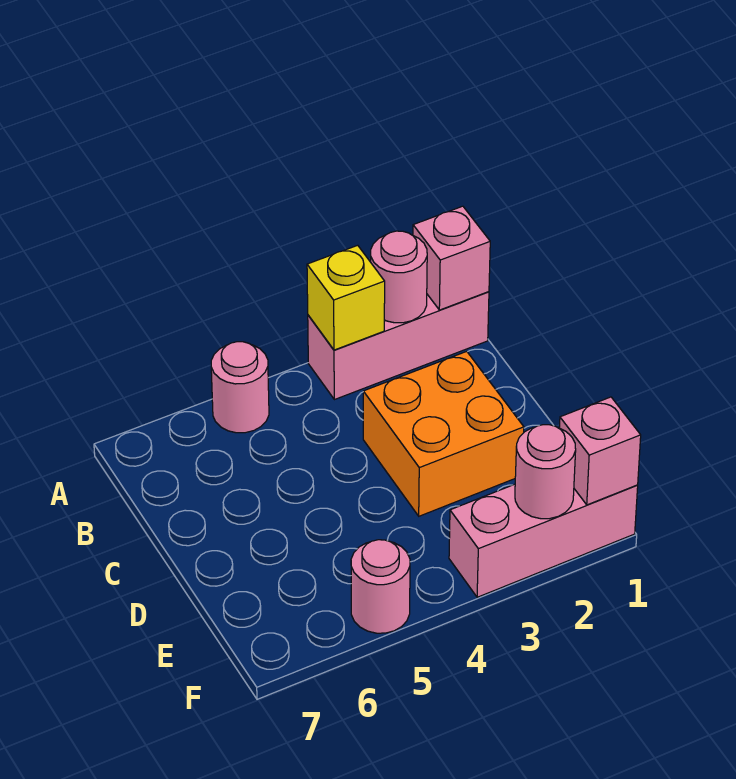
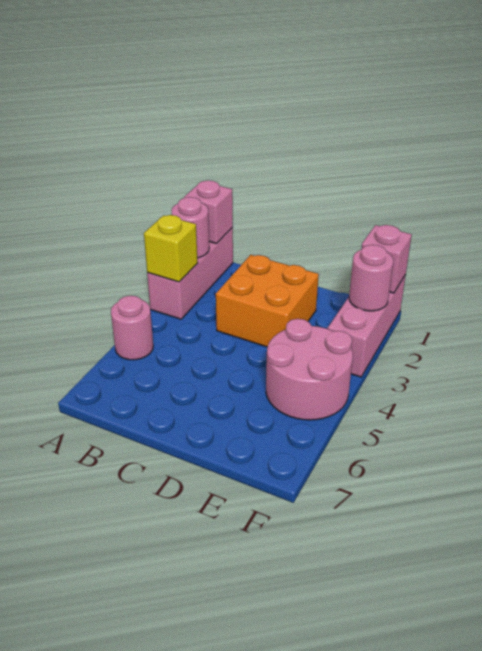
pink 1x1 round brick [351,540,410,633] -> pink 2x2 round brick [266,319,353,420]

